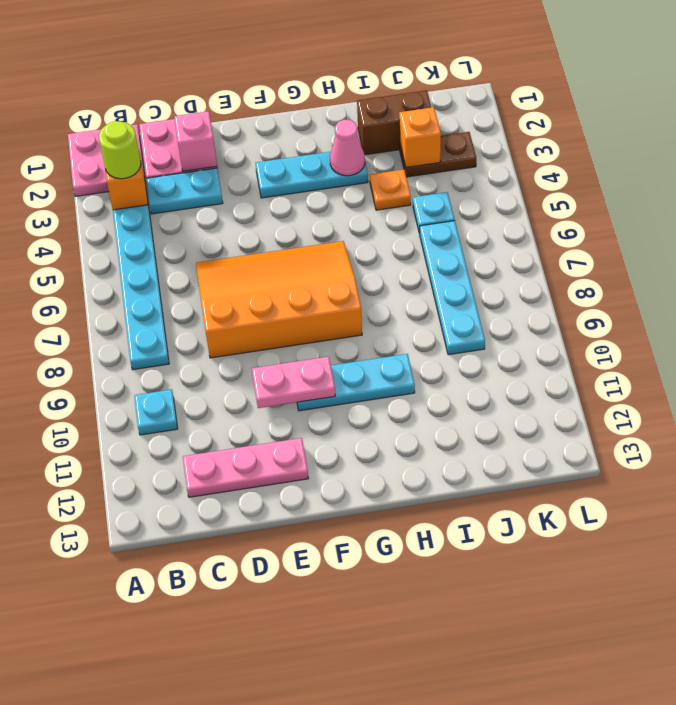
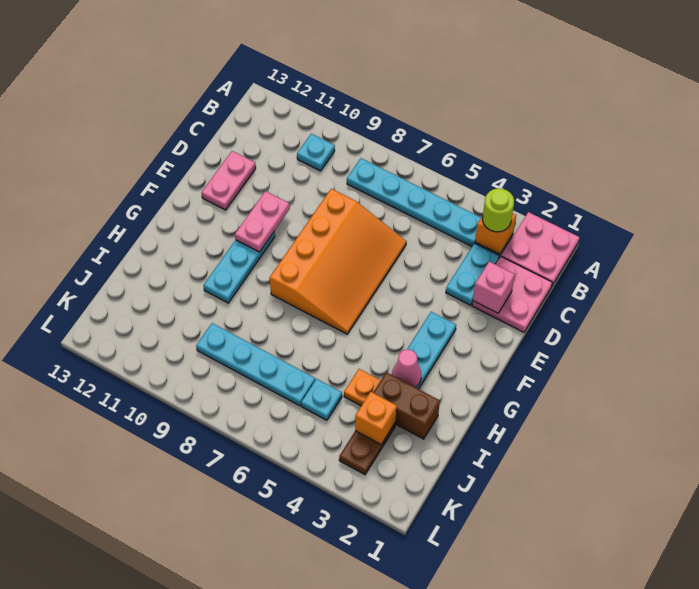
pink 1x3 plate [183,438,308,497] -> pink 1x2 plate [202,151,256,210]
brown 1x2 brick [357,90,432,155] -> brown 1x2 brick turned to [373,372,440,439]

